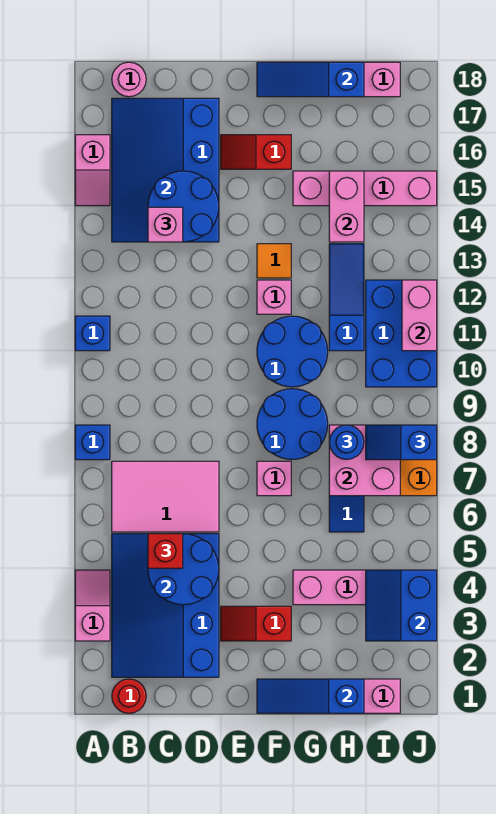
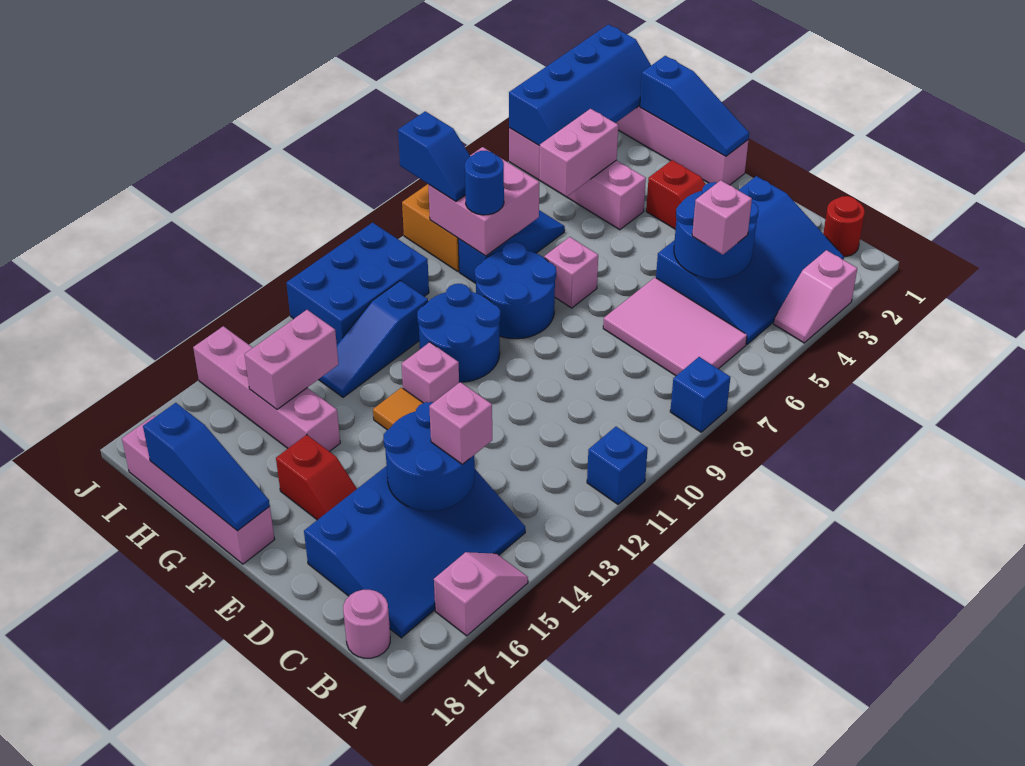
red 1x1 brick [148,534,183,568] -> pink 1x1 brick [692,180,752,255]
blue 2x2 slope [366,570,437,641] -> blue 2x4 slope [509,24,651,146]
pink 1x2 brick [402,280,437,351] -> pink 1x2 brick moved to [539,109,618,196]

